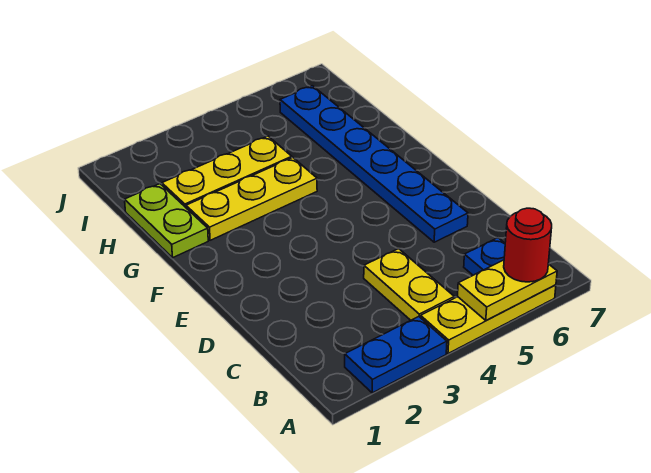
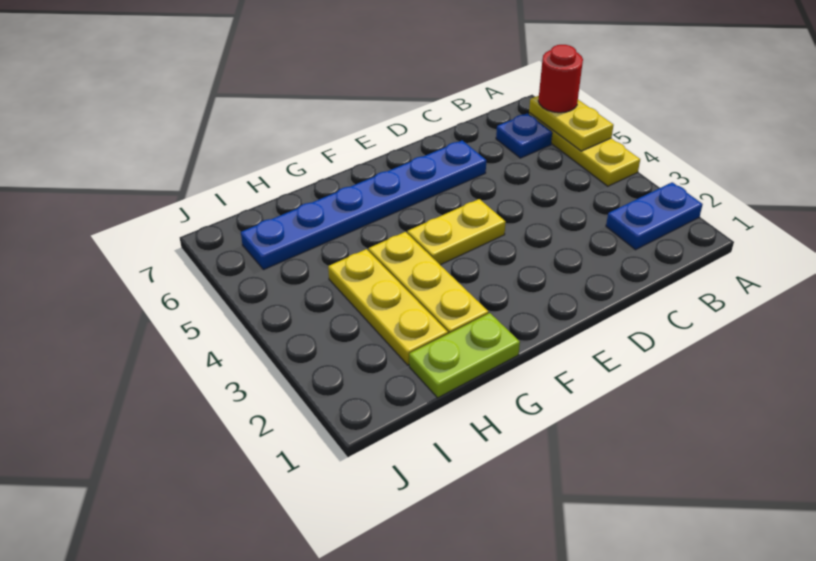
blue 1x2 plate [345,317,447,393] -> blue 1x2 plate turned to [606,182,703,250]
yellow 1x2 plate [364,249,454,320] -> yellow 1x2 plate moved to [407,199,506,265]

